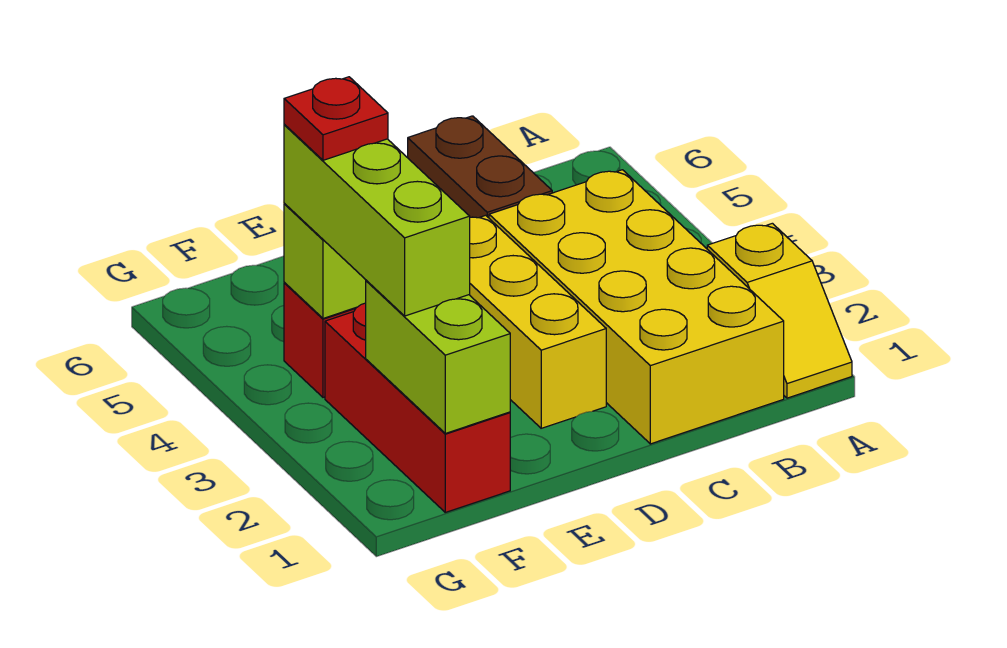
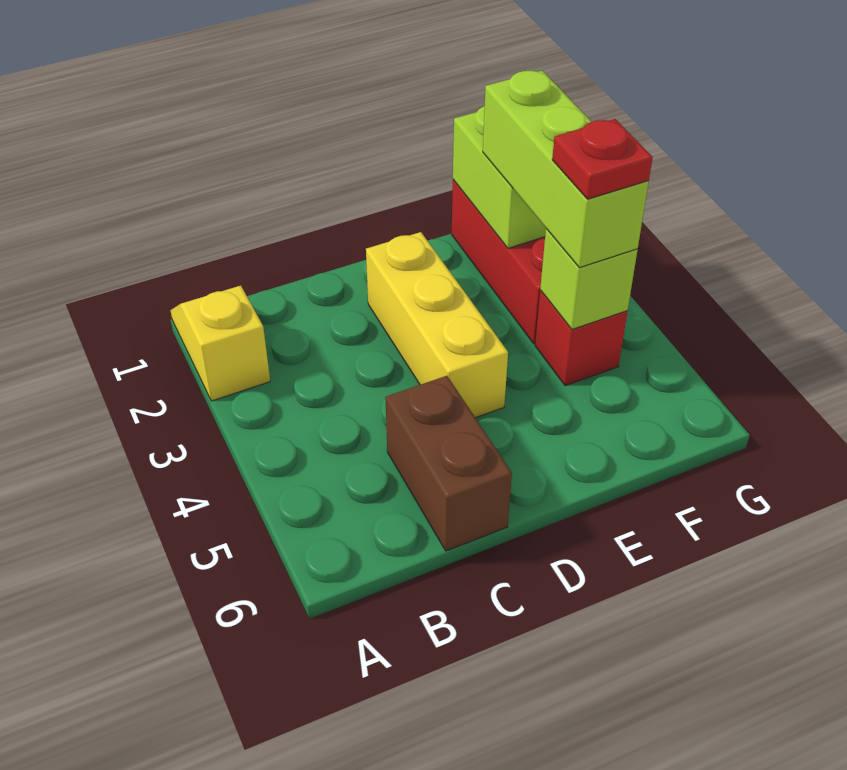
yellow 2x4 brick [489,170,784,444] -> none

